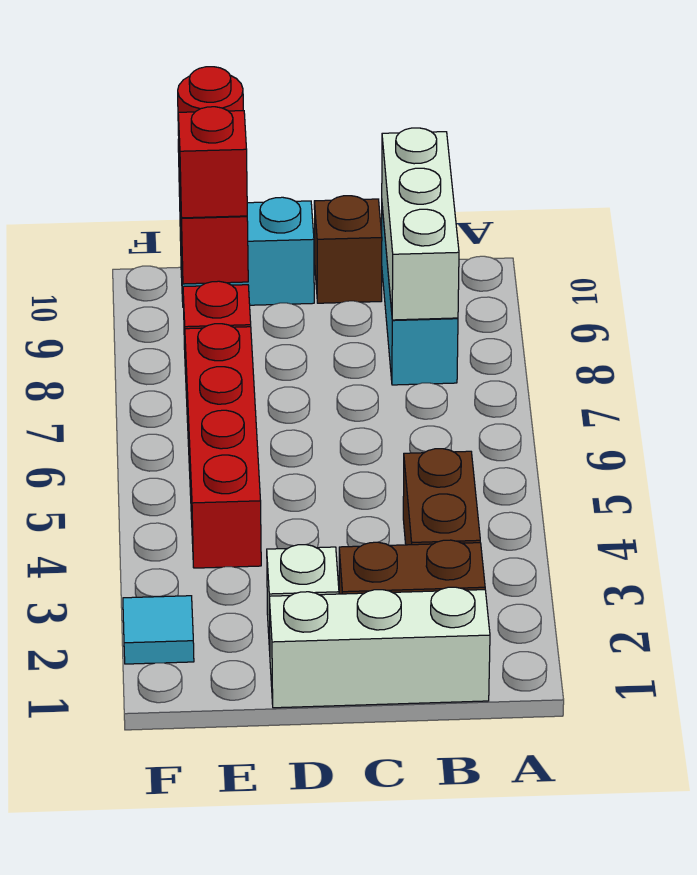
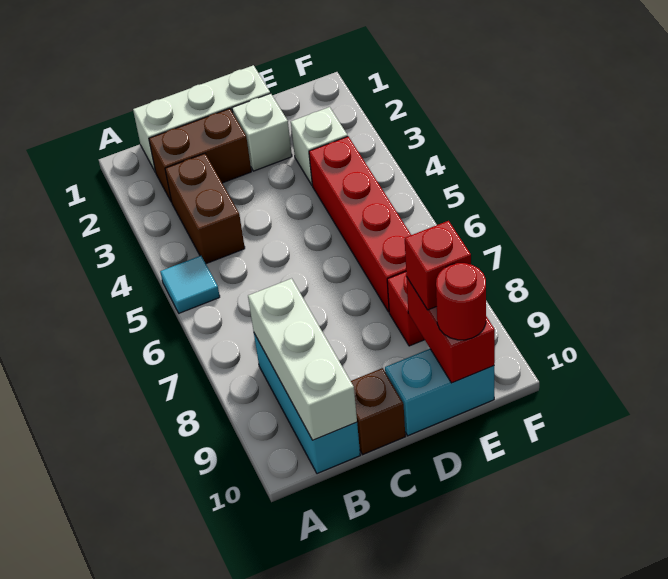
none -> white 1x1 brick [291,107,348,185]
cyan 1x1 tile [123,596,194,664] -> cyan 1x1 tile moved to [160,256,220,313]

